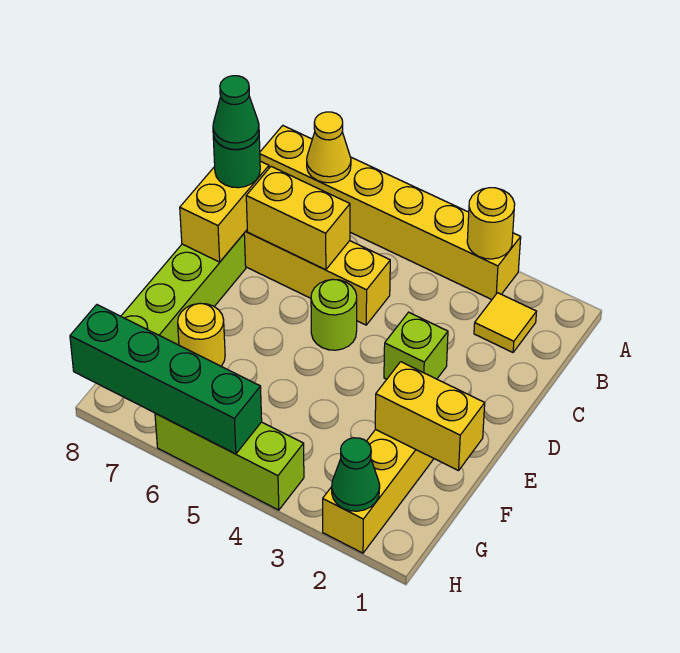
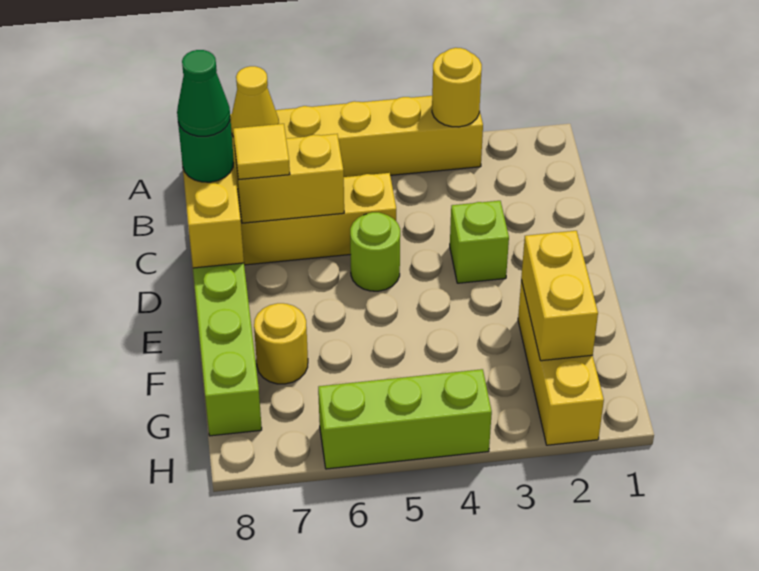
yellow 1x1 tile [474,293,537,352] -> yellow 1x1 tile moved to [233,124,290,179]
yellow 1x2 brick [375,362,485,471] -> yellow 1x2 brick turned to [521,231,598,361]
green 1x1 cone [332,438,380,511] -> none
green 1x4 brick [70,305,262,454] -> none

